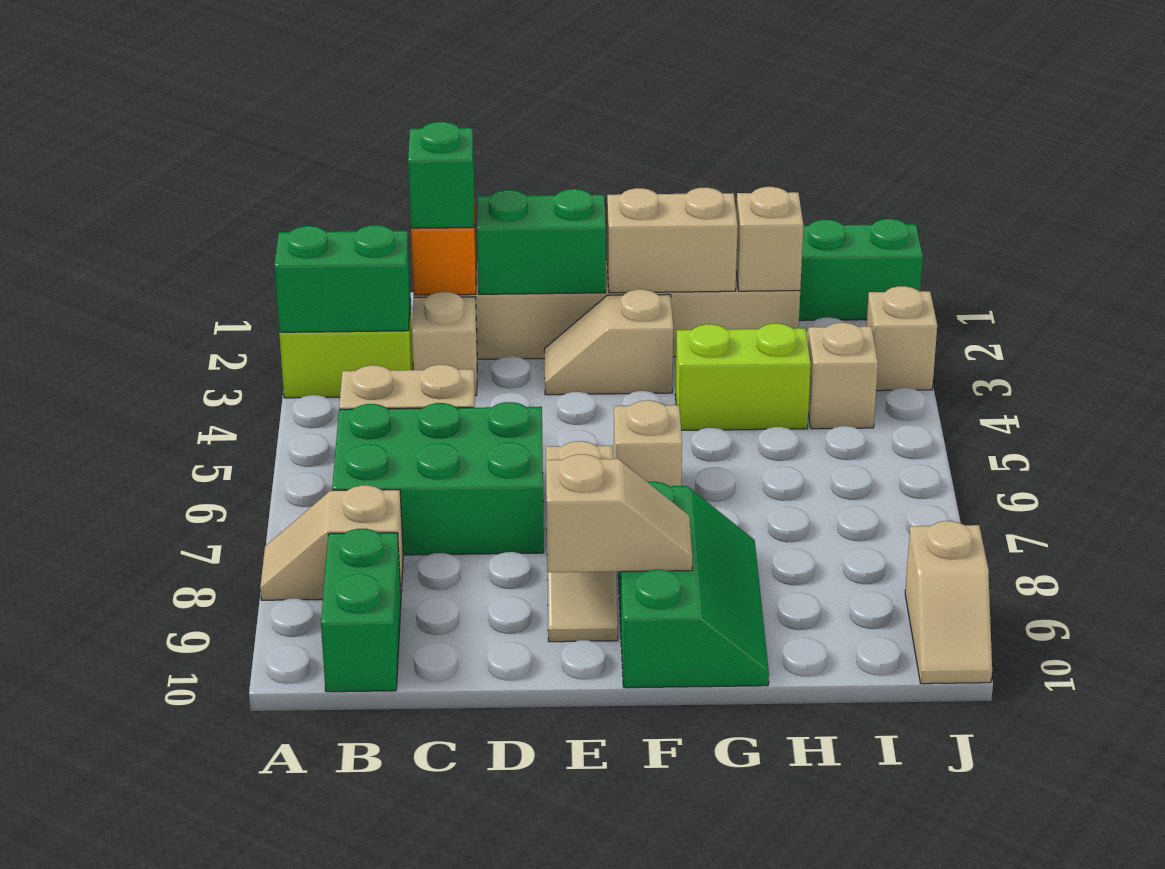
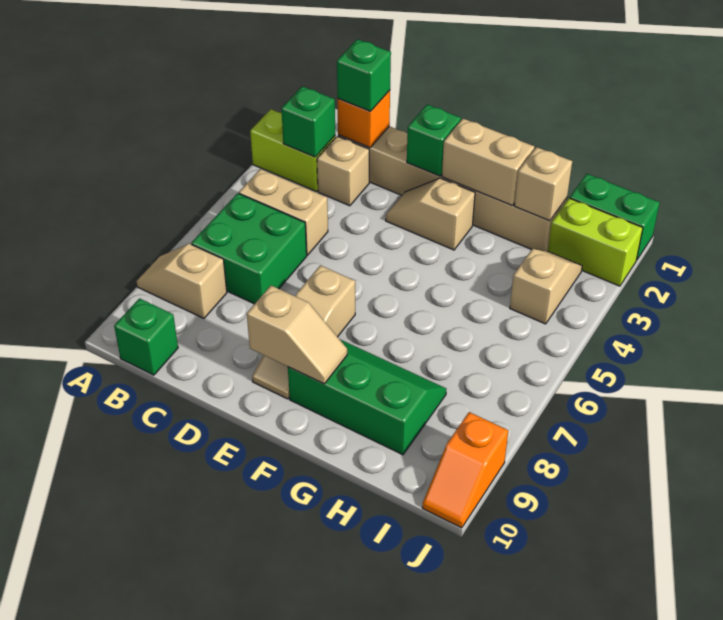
green 1x2 brick [274,225,410,332] -> green 1x1 brick [281,86,335,157]
green 2x3 brick [332,402,544,555] -> green 2x2 brick [191,193,307,304]
green 1x2 brick [321,529,401,692] -> green 1x1 brick [114,298,178,375]
green 1x2 brick [477,189,606,294] -> green 1x1 brick [407,105,461,176]
tan 1x1 brick [614,400,682,486] -> none
green 2x3 slope [618,482,769,688] -> green 2x3 slope turned to [288,340,446,455]
lime 1x2 brick [675,323,811,430] -> lime 1x2 brick moved to [548,198,643,286]
tan 1x1 brick [866,286,937,391] -> none
tan 1x2 slope [905,521,992,684] -> orange 1x2 slope [422,412,508,528]

